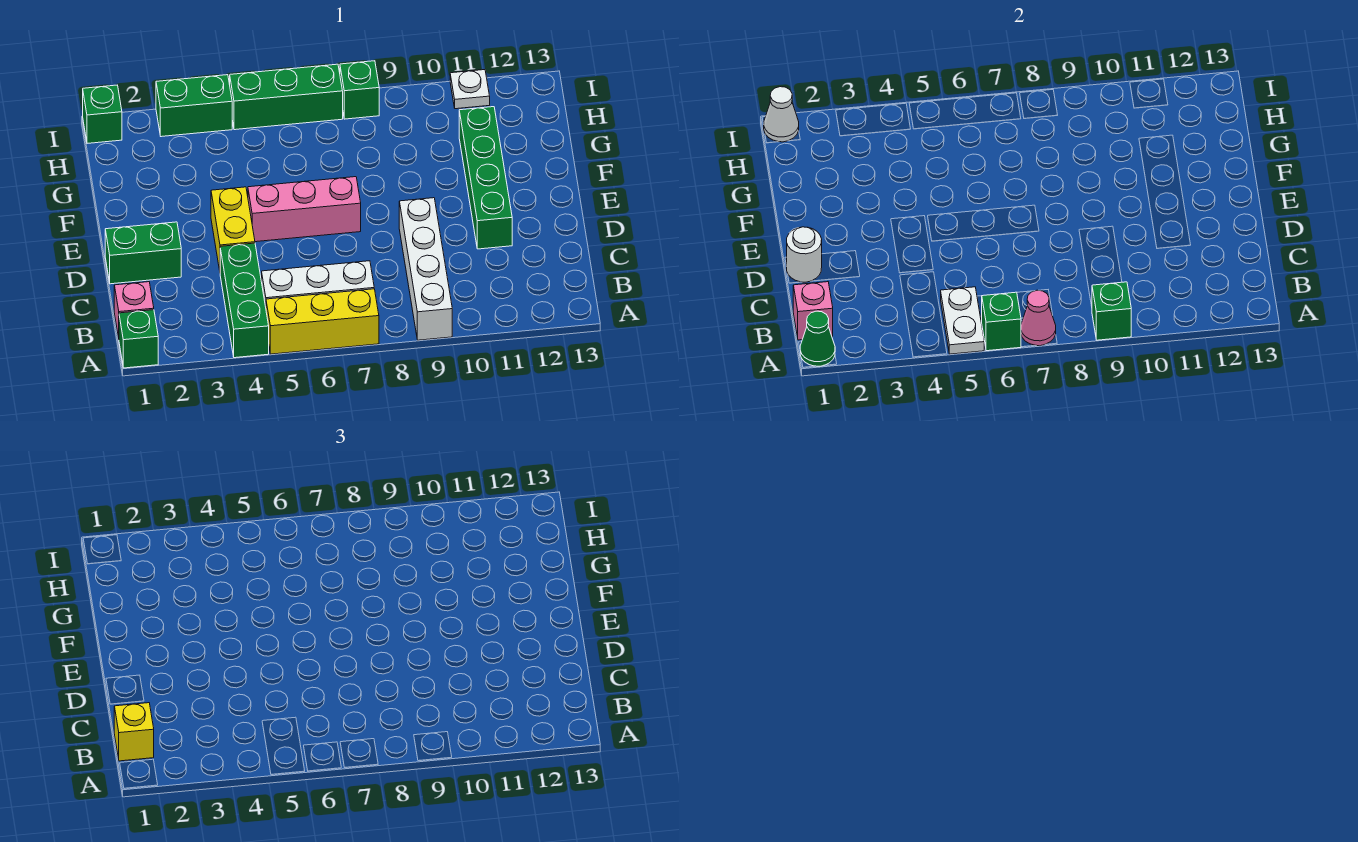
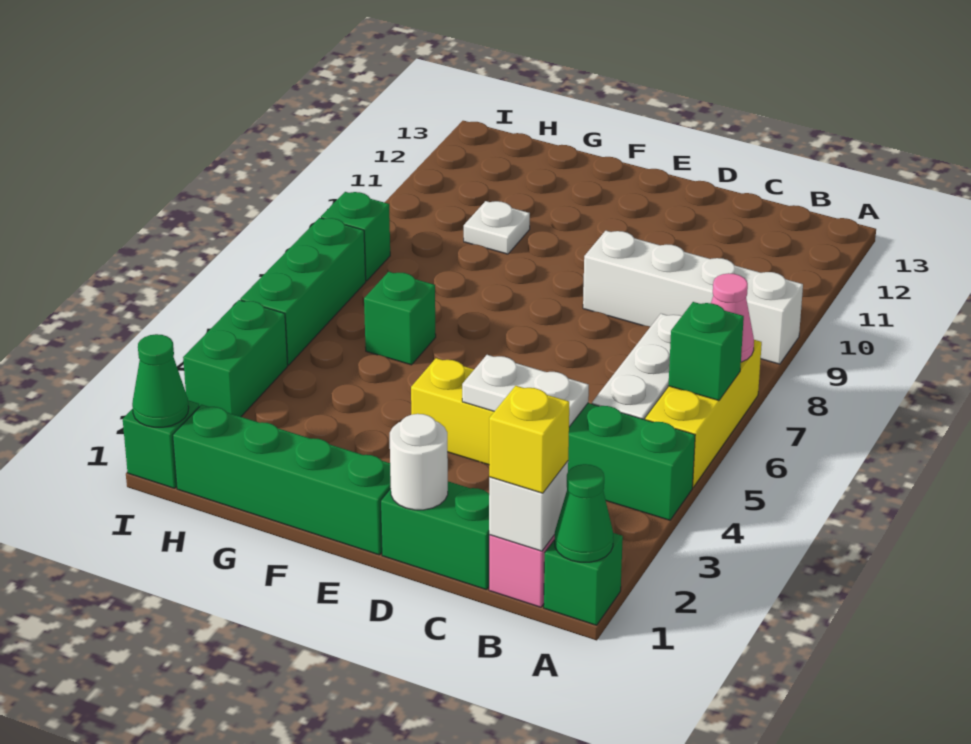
white 1x2 plate [941,287,984,354] -> white 1x2 plate moved to [462,355,589,427]
green 1x1 brick [1092,282,1131,340] -> green 1x1 brick moved to [364,272,436,365]
pink 1x1 brick [793,282,833,340] -> white 1x1 brick [489,461,568,551]
green 1x2 brick [105,222,181,284] -> green 1x2 brick turned to [381,481,489,589]
green 1x4 brick [459,107,512,249] -> green 1x4 brick moved to [173,405,391,555]
pink 1x3 brick [248,177,361,242] -> none
white 1x1 cone [764,87,799,142] -> green 1x1 cone [132,334,189,427]
white 1x1 plate [450,70,490,109] -> white 1x1 plate moved to [464,201,530,254]

